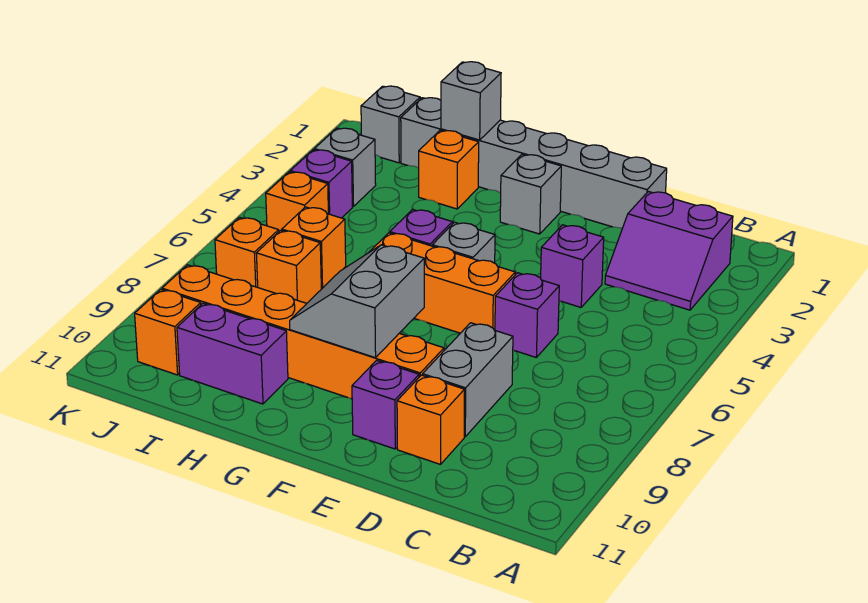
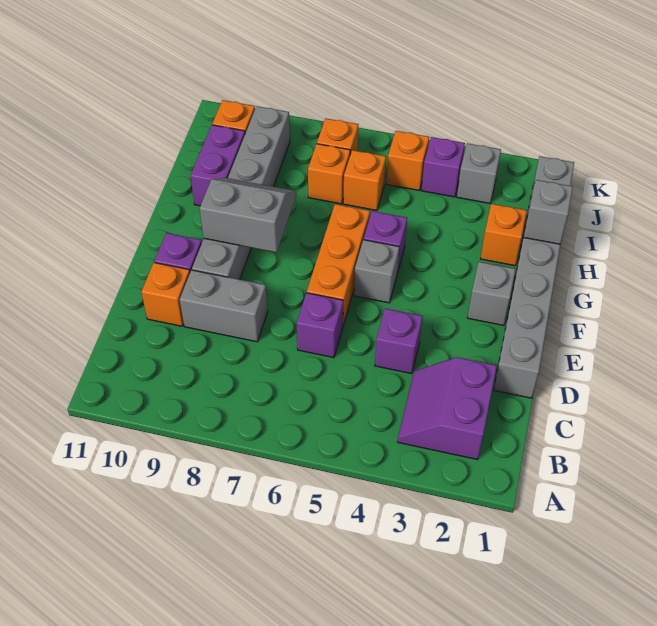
orange 1x6 brick [162,265,444,399] -> grey 1x6 brick [192,106,290,279]

